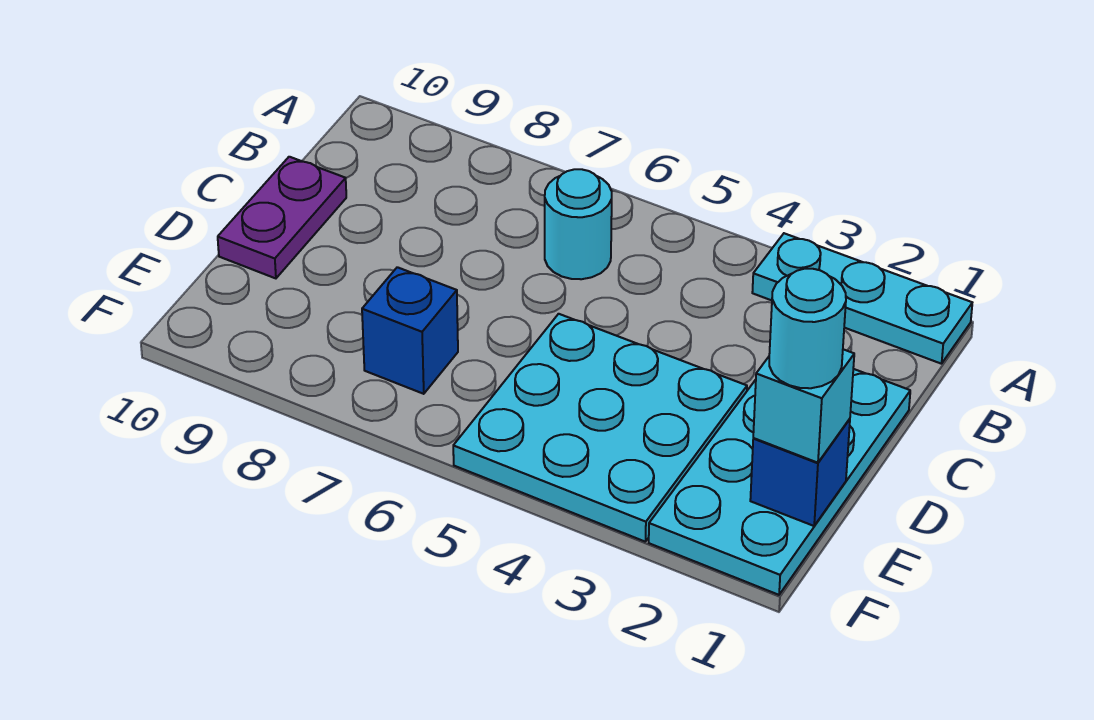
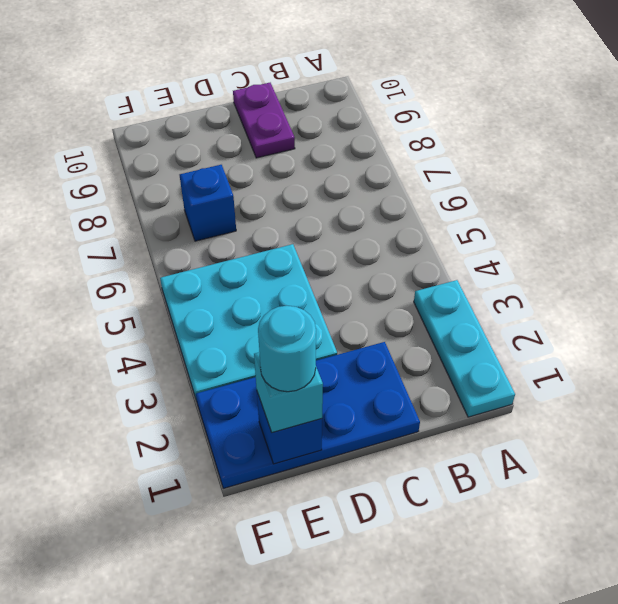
cyan 1x1 round brick [545,169,612,279] -> none
cyan 2x4 plate [649,369,910,595] -> blue 2x4 plate [196,342,420,488]
purple 1x2 plate [218,157,346,278] -> purple 1x2 plate turned to [233,83,295,158]

